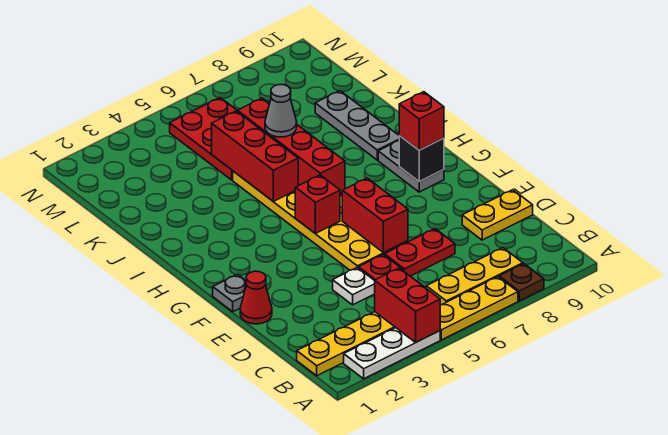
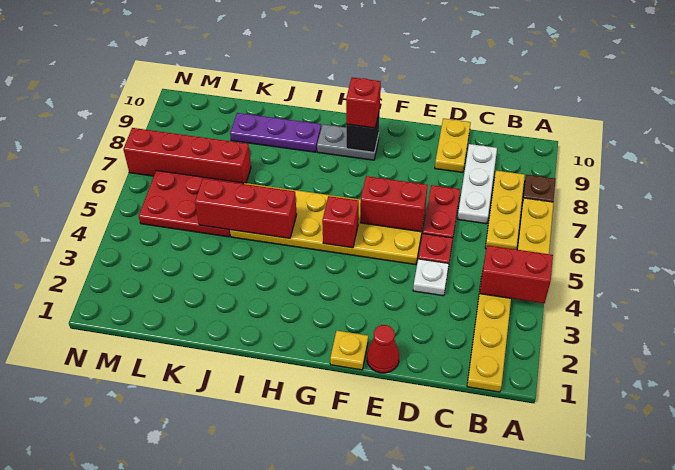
white 1x3 plate [344,328,440,379] -> white 1x3 plate moved to [457,144,497,224]
grey 1x1 plate [213,274,246,312] -> yellow 1x1 plate [330,331,368,370]
red 1x4 brick [237,98,345,195] -> red 1x4 brick moved to [123,128,251,184]
grey 1x3 plate [315,91,399,160] -> purple 1x3 plate [230,113,321,152]
grey 1x1 cone [265,85,297,137] -> none

